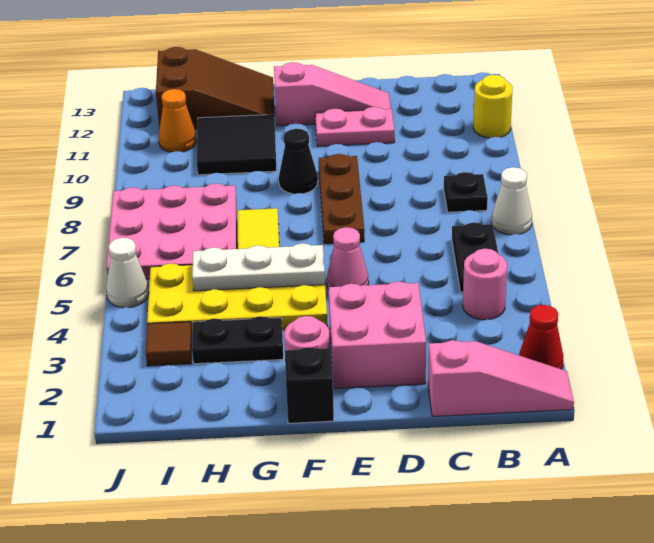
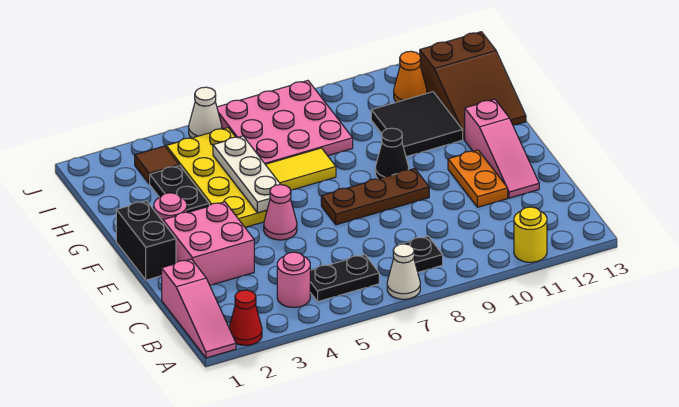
pink 1x2 plate [315,107,395,146] -> orange 1x2 plate [448,150,508,207]
black 1x1 brick [285,347,334,423] -> black 1x2 brick [116,201,176,280]

